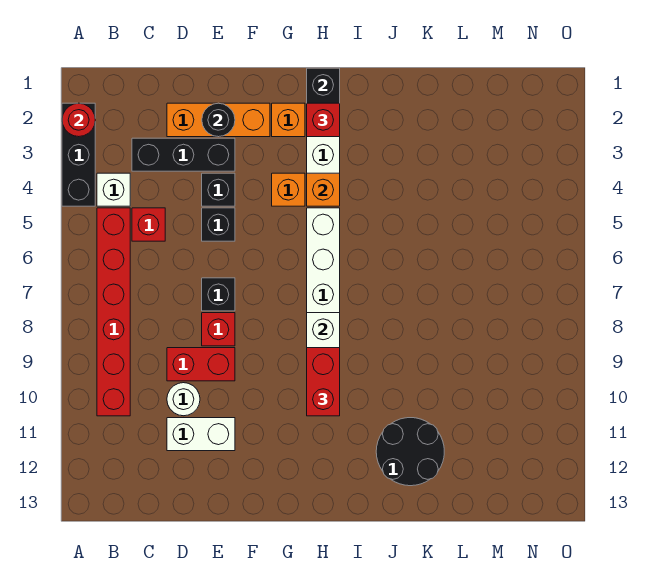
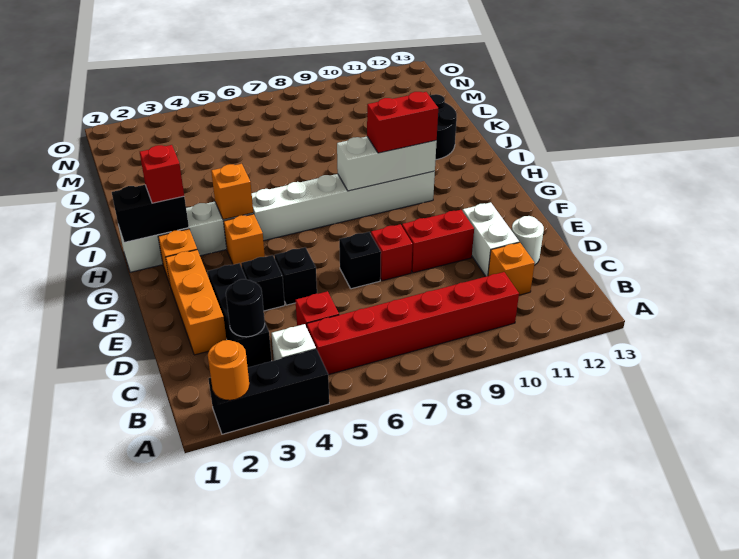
red 1x1 round brick [62,103,95,137] -> orange 1x1 round brick [208,340,250,400]
none -> orange 1x1 brick [488,242,535,295]
red 1x2 brick [167,348,235,381] -> red 1x2 brick turned to [402,210,474,273]
white 1x1 round brick [167,383,200,416] -> white 1x1 round brick moved to [511,216,544,265]
black 1x1 round brick [202,103,235,137] -> black 1x1 round brick moved to [226,279,265,337]

